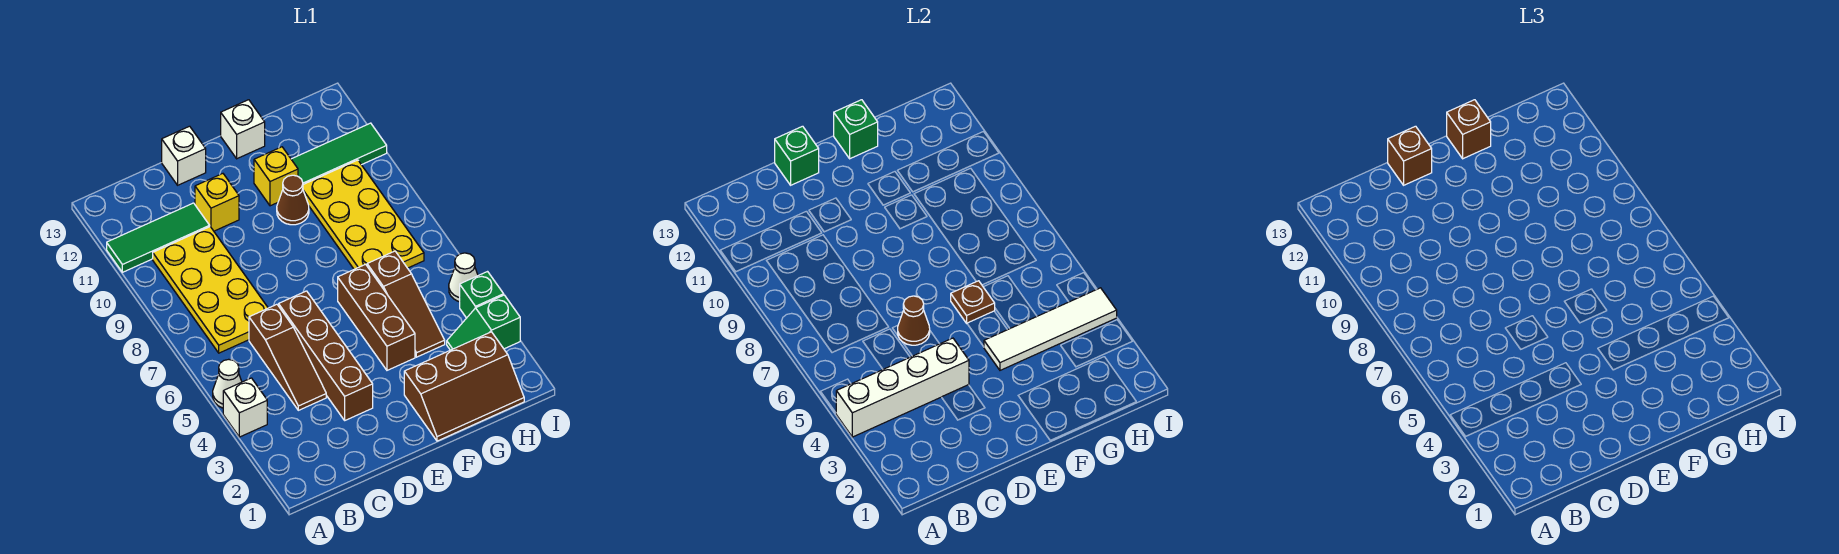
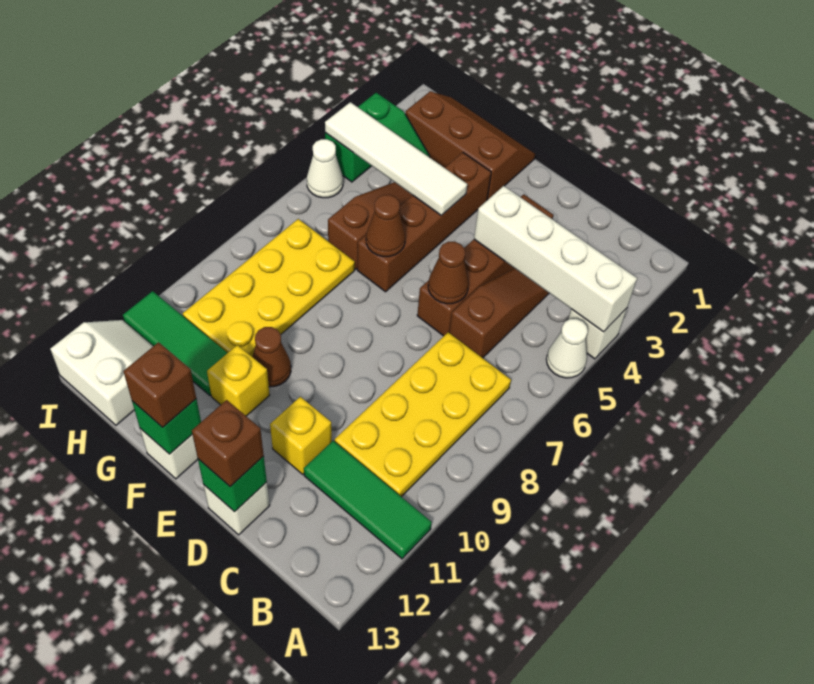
brown 1x3 brick [338,264,415,370] -> brown 1x4 brick [357,152,491,292]
brown 1x1 plate [951,281,995,323] -> brown 1x1 cone [366,195,405,257]
none -> white 2x2 slope [50,320,153,425]

